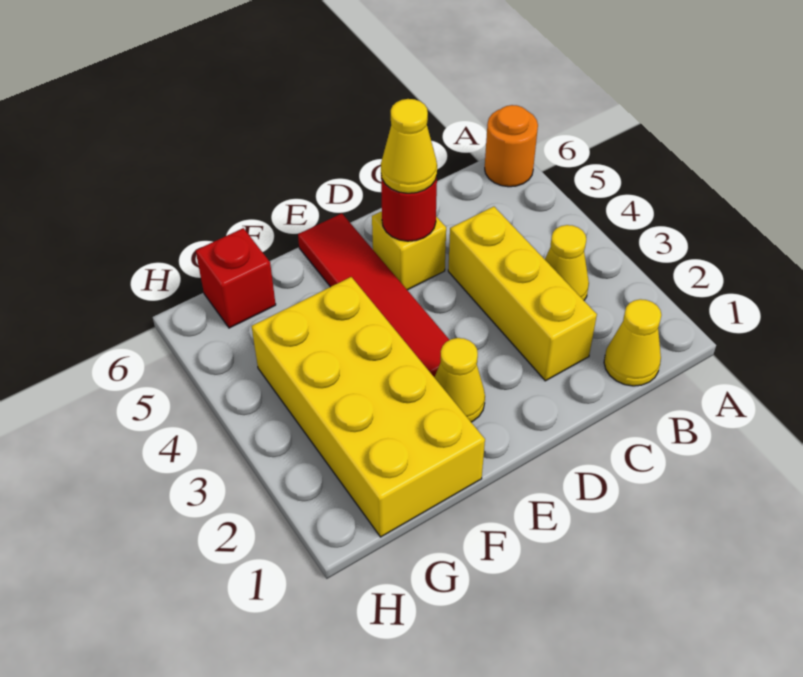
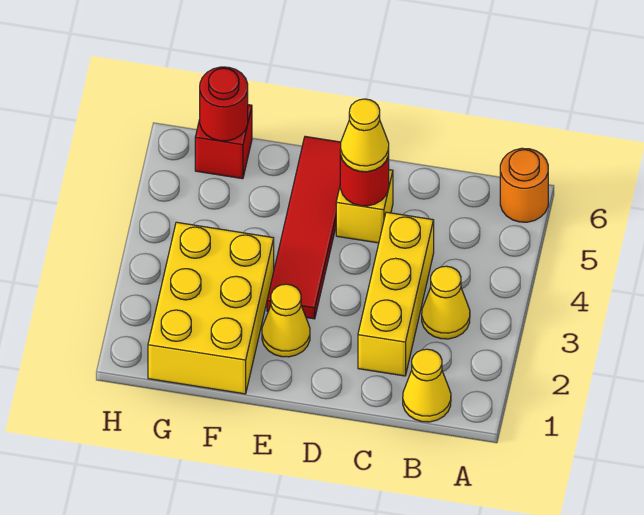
yellow 2x4 brick [252,277,485,537] -> yellow 2x3 brick [148,222,274,394]
none -> red 1x1 round brick [200,67,248,141]

